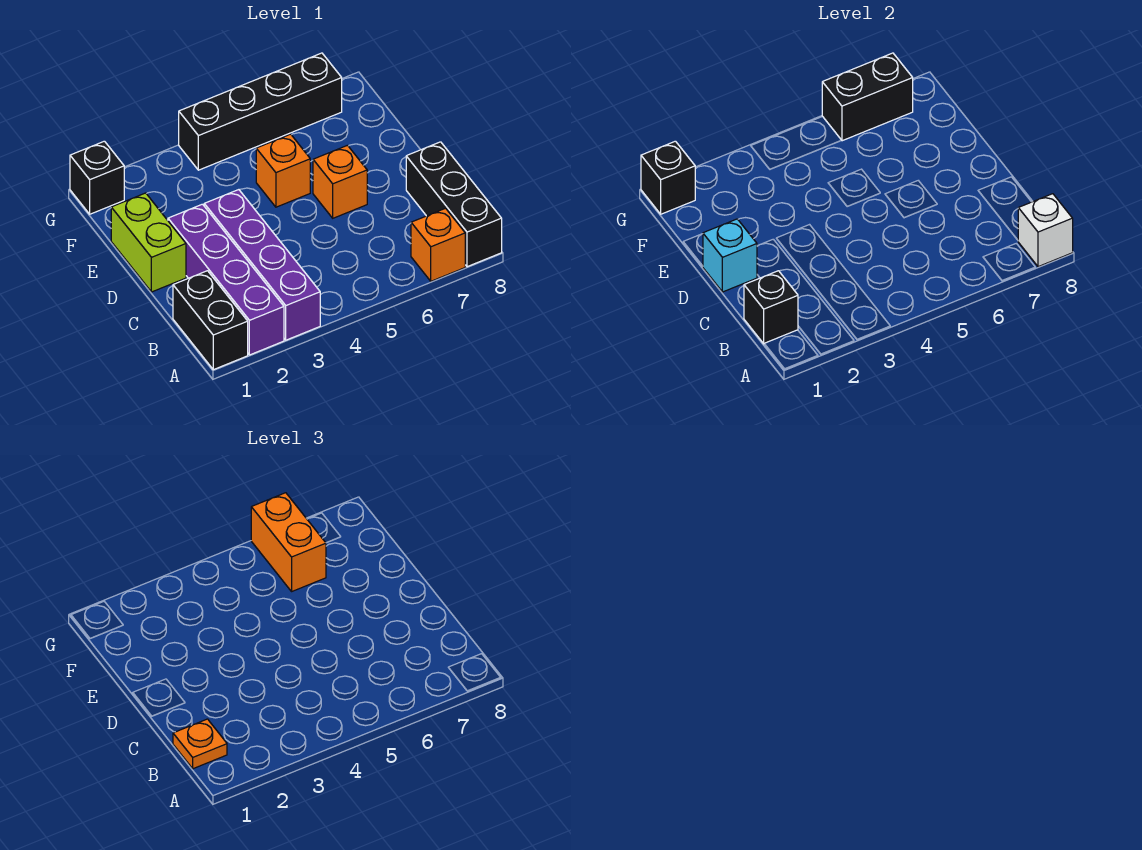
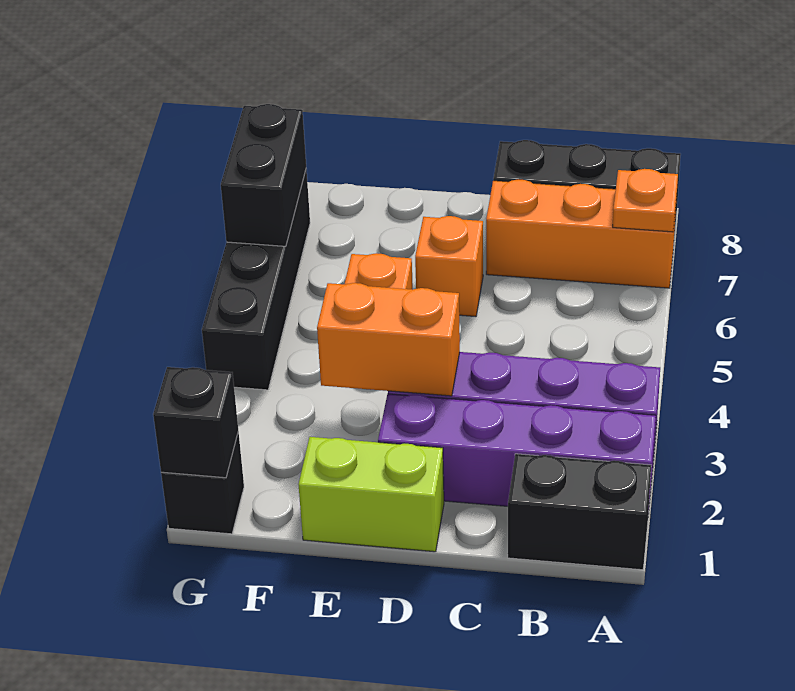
orange 1x1 brick [411,208,465,281] -> orange 1x3 brick [486,179,677,288]
white 1x1 brick [1018,194,1073,267] -> none
black 1x1 brick [744,271,798,344] -> none
orange 1x1 plate [173,719,227,769] -> orange 1x1 plate moved to [613,169,678,232]
cyan 1x1 brick [703,219,757,292] -> none
orange 1x2 brick [251,493,326,591] -> orange 1x2 brick moved to [317,283,460,396]

